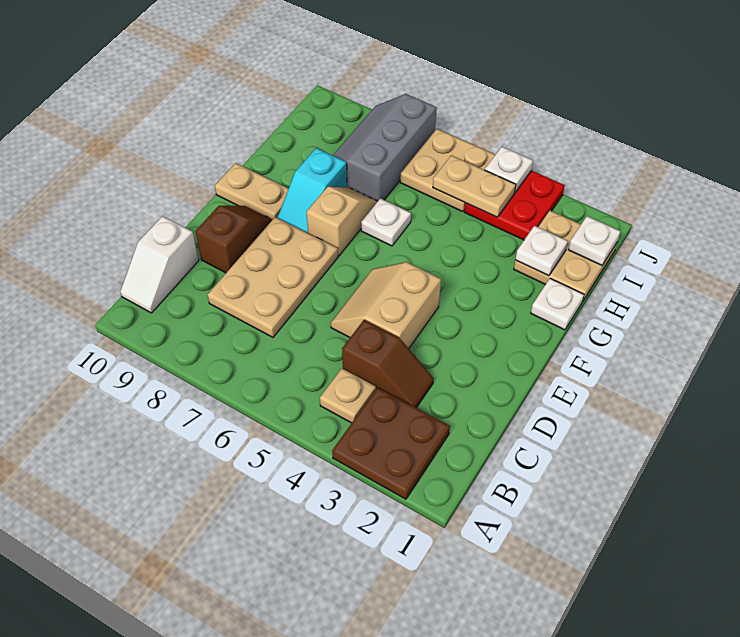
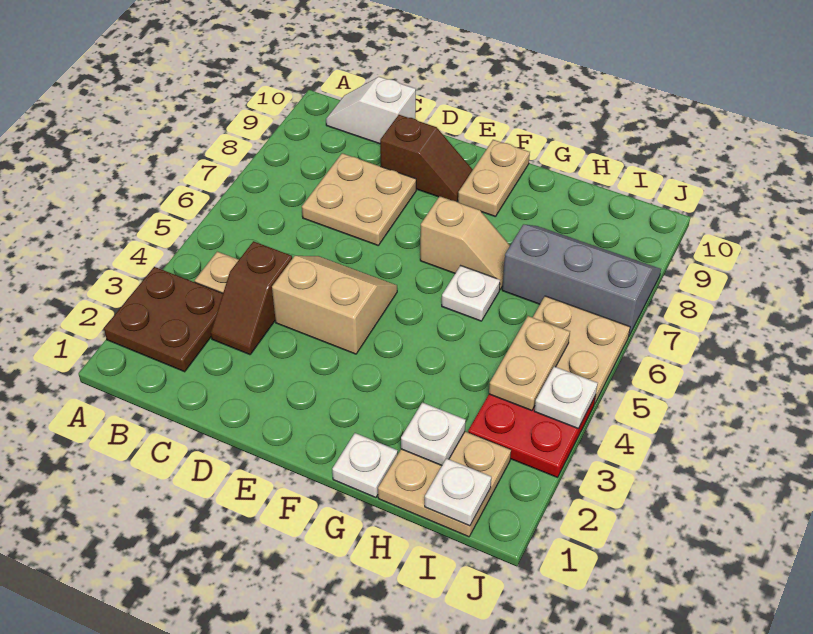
tan 2x3 plate [208,217,338,337] -> tan 2x2 plate [302,153,416,245]
cyan 1x2 slope [278,148,347,233] -> none

